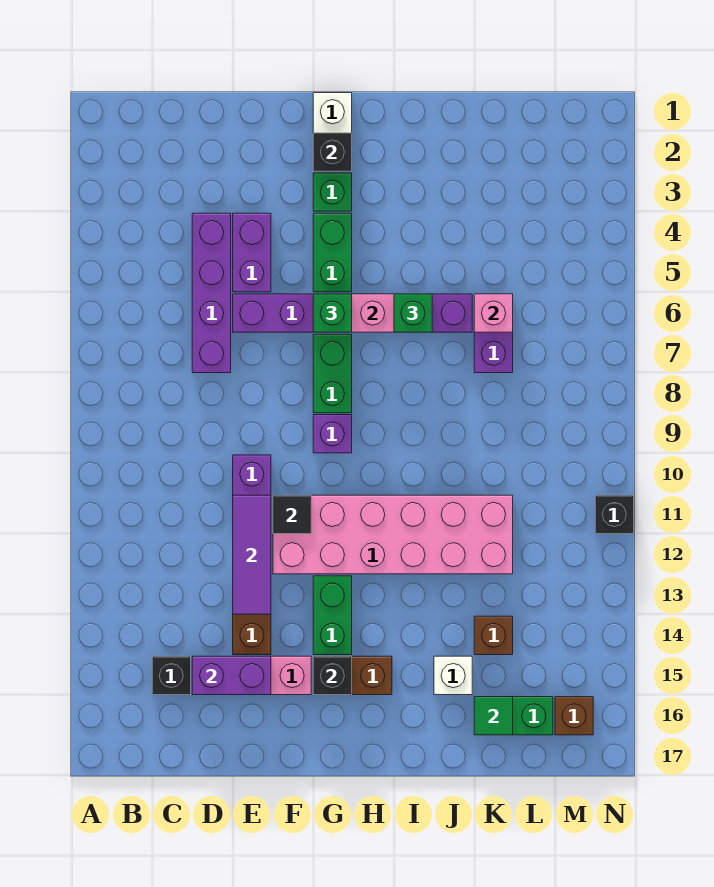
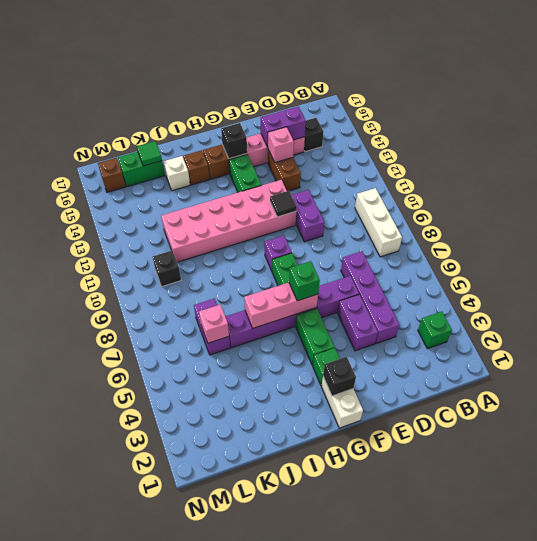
none -> white 1x3 brick [355,188,402,257]
purple 1x3 tile [233,495,271,614] -> none
none -> pink 1x1 brick [268,127,294,162]
green 1x1 brick [394,294,432,332] -> green 1x1 brick moved to [418,312,452,349]
brown 1x1 brick [474,616,513,655] -> brown 1x1 brick moved to [183,150,210,185]
black 1x1 brick [595,495,634,534] -> black 1x1 brick moved to [153,250,181,287]

